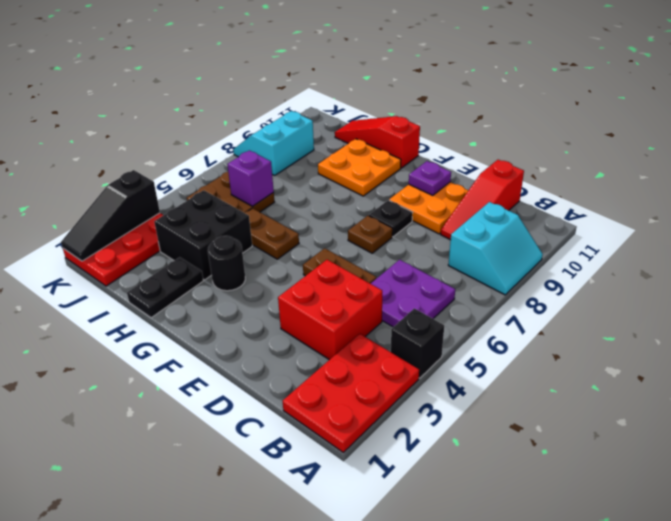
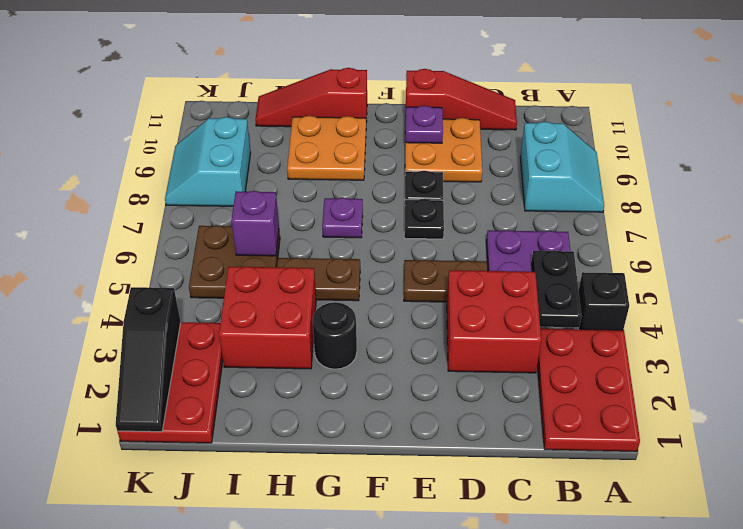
red 1x3 slope [441,160,524,240] -> red 1x3 slope turned to [406,69,517,130]
brown 1x1 plate [348,216,392,253] -> black 1x1 plate [404,199,444,239]
none -> purple 1x1 plate [322,198,363,238]
black 1x2 plate [127,257,203,318] -> black 1x2 plate moved to [532,251,581,327]
black 2x2 brick [154,190,252,280] -> red 2x2 brick [219,267,316,369]

